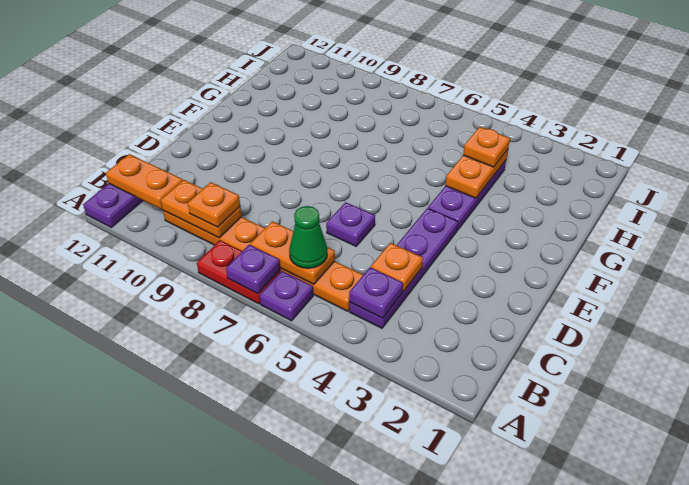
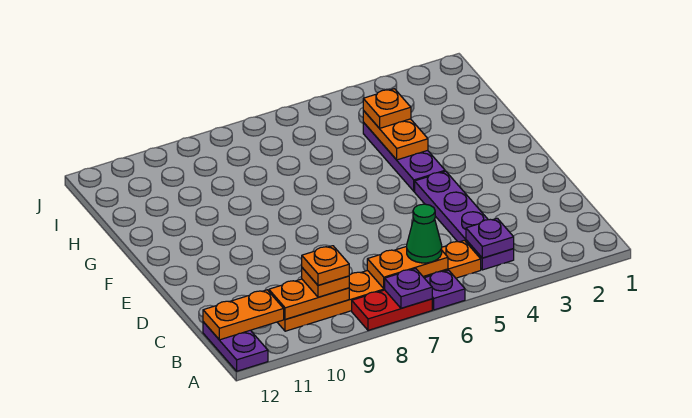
orange 1x1 plate [371,243,423,291] -> orange 1x1 plate moved to [302,246,349,285]
purple 1x1 plate [326,202,375,246] -> none

